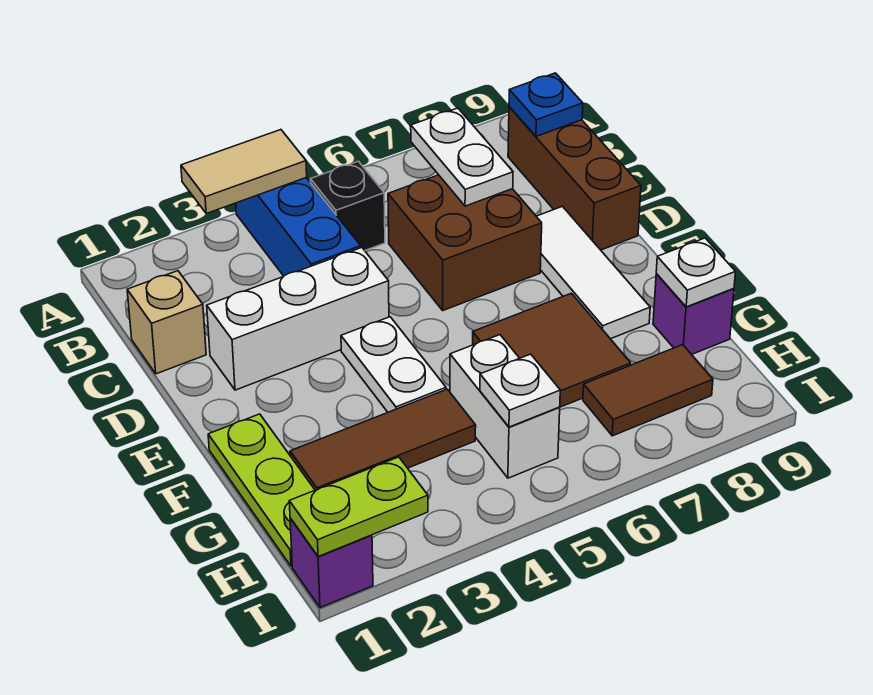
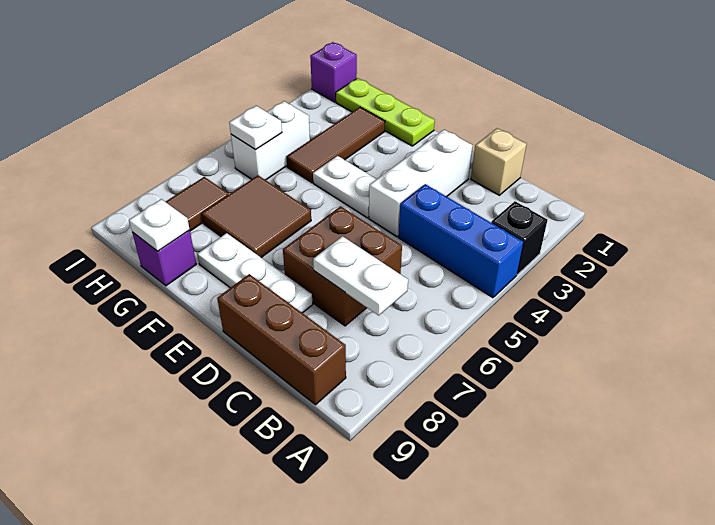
tan 1x2 tile [181,130,307,214] -> none
black 1x1 brick [310,161,385,251] -> black 1x1 brick moved to [491,201,547,275]
blue 1x1 plate [509,73,583,136] -> none
white 1x3 tile [536,206,650,339] -> white 1x3 plate [197,233,313,313]
white 1x2 brick [450,335,560,478] -> white 1x2 brick turned to [231,101,310,180]
lime 1x2 plate [289,457,428,557] -> none

